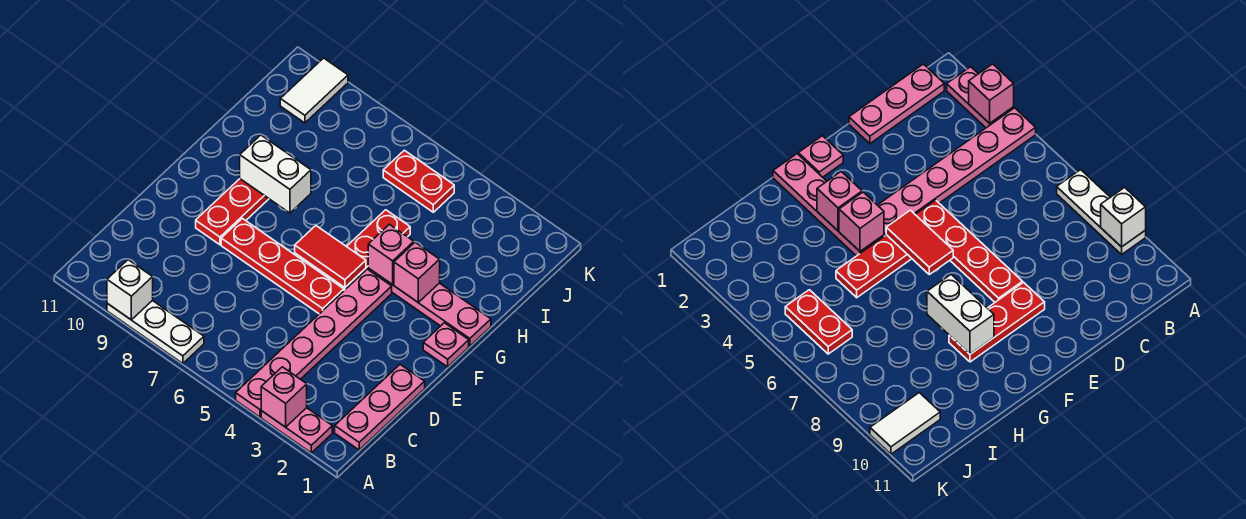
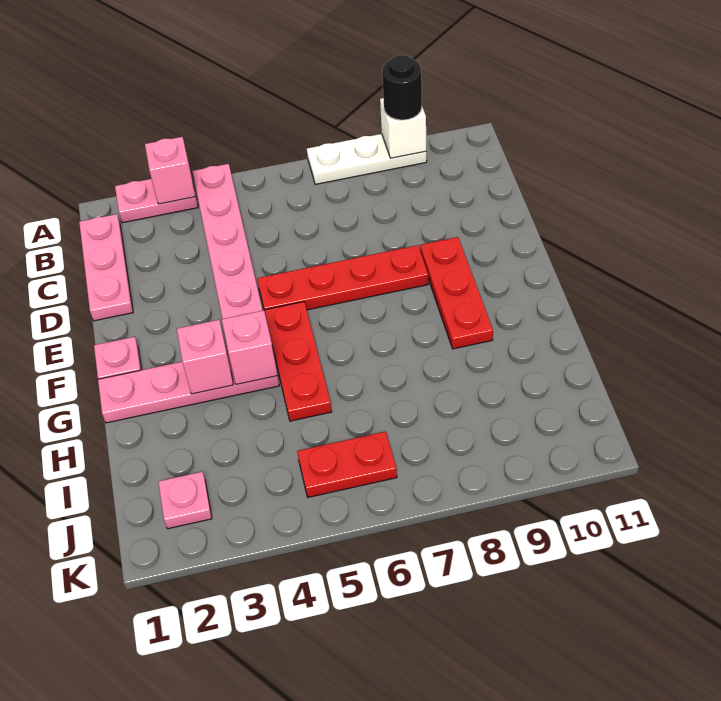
none -> black 1x1 round brick [382,55,422,120]
red 1x2 tile [295,226,366,288] -> none
white 1x2 brick [240,135,311,213] -> none
none -> pink 1x1 plate [158,472,212,529]
white 1x2 tile [280,58,348,123] -> none

